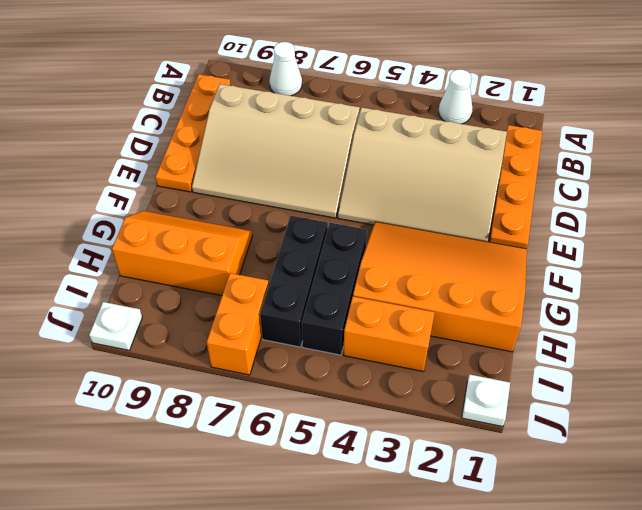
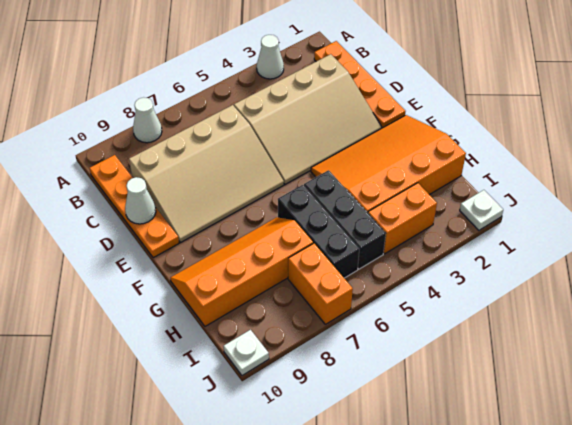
none -> white 1x1 cone [125,177,156,224]
orange 2x3 slope [112,211,253,296] -> orange 2x4 slope [170,217,313,326]

